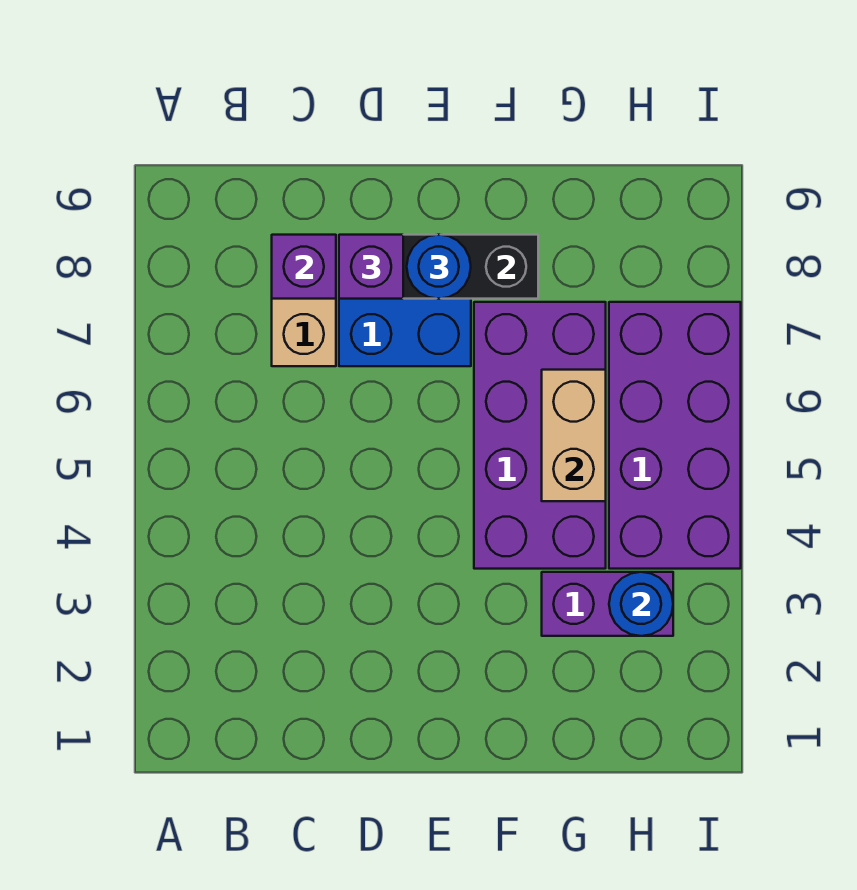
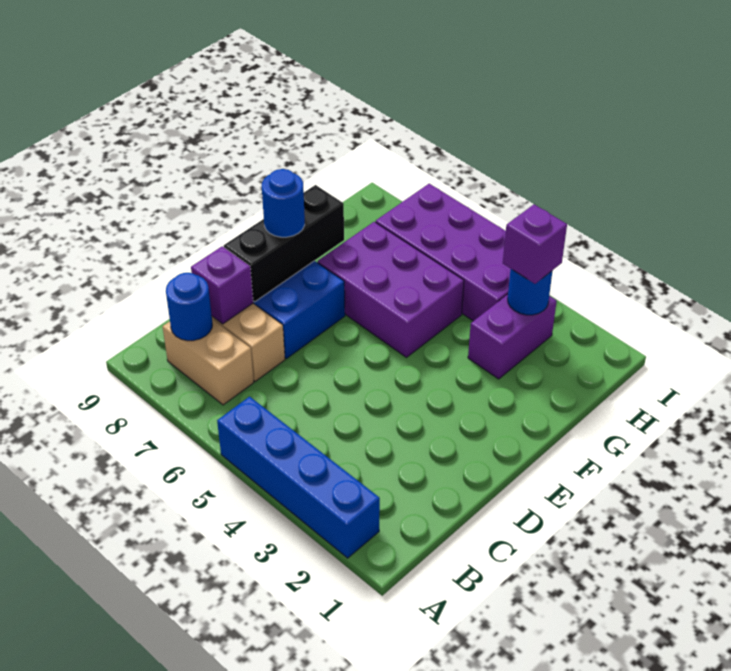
none -> blue 1x4 brick [217,397,380,558]
none -> blue 1x1 round brick [166,273,212,341]
purple 1x1 brick [339,235,403,299] -> purple 1x1 brick moved to [503,204,567,284]
purple 2x4 brick [474,302,606,569] -> purple 2x3 brick [318,222,464,357]
tan 1x2 brick [542,370,606,501] -> tan 1x2 brick moved to [163,319,254,405]

